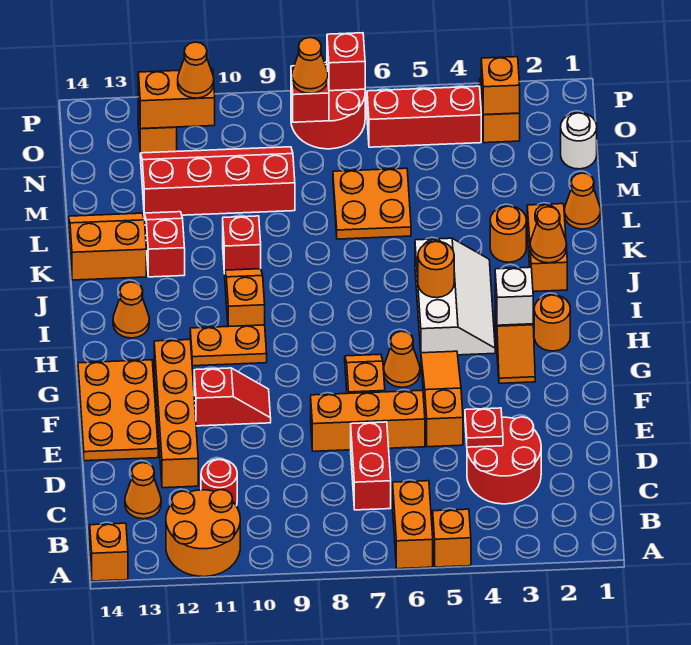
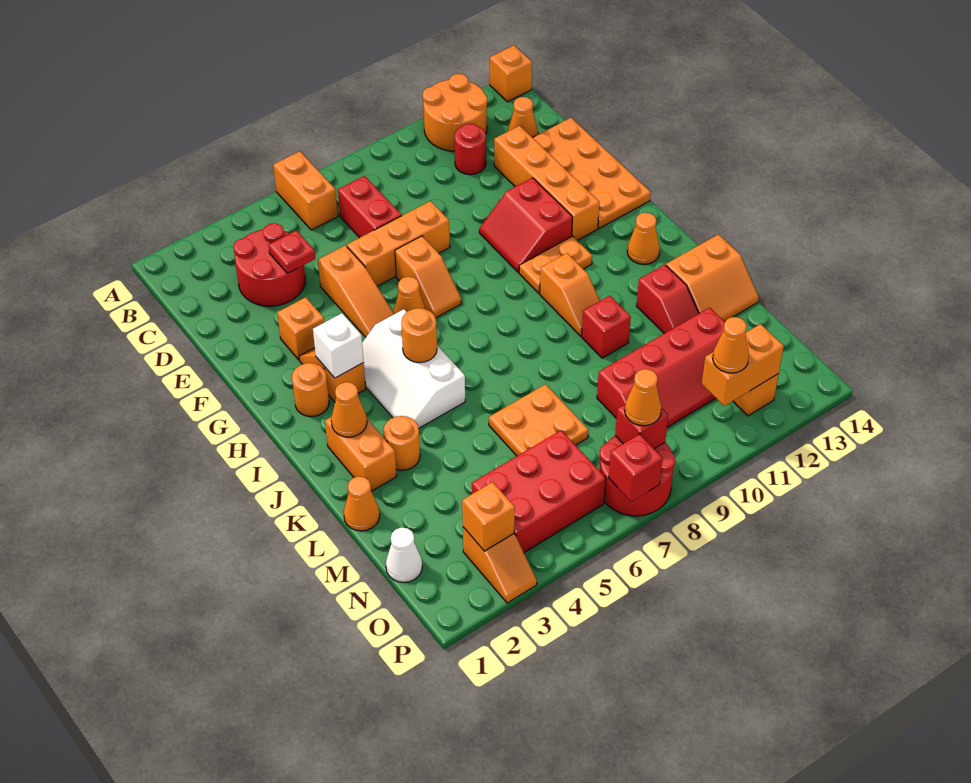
orange 1x1 brick [433,509,471,567] -> orange 1x1 brick moved to [277,297,325,360]
orange 2x3 plate [78,360,158,461] -> orange 2x4 plate [532,118,651,229]
red 1x2 slope [194,368,271,426] -> red 2x2 slope [479,178,572,273]
white 1x1 round brick [561,113,597,169] -> white 1x1 cone [386,528,422,582]
red 1x3 brick [367,86,481,147] -> red 2x3 brick [472,430,606,552]

